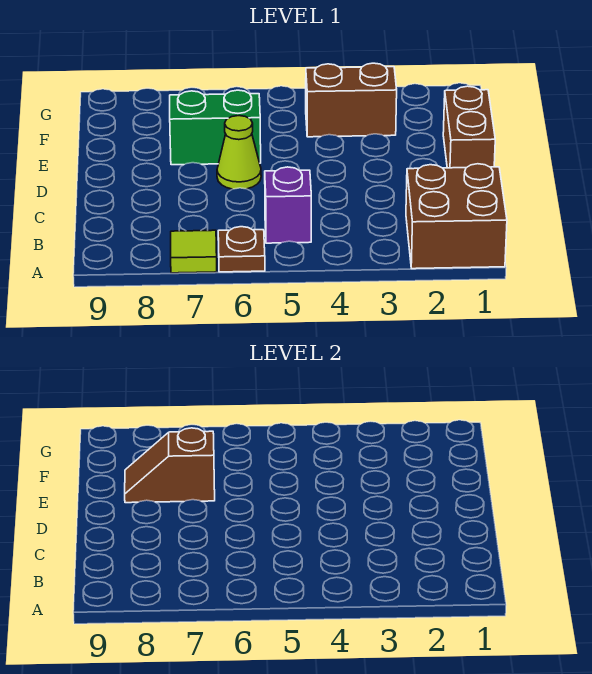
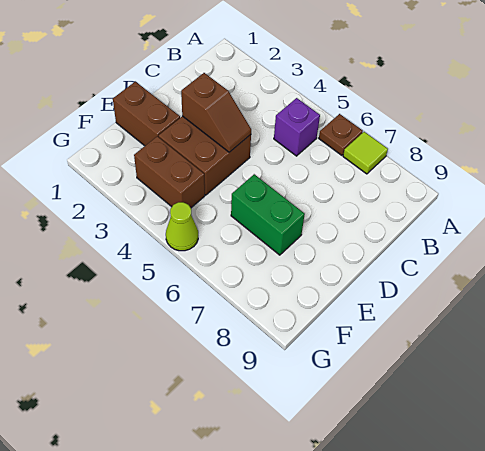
brown 2x2 brick [406,164,507,269] -> brown 2x2 brick moved to [159,116,251,195]
brown 1x2 brick [443,86,495,168] -> brown 1x2 brick turned to [113,82,180,146]
lime 1x1 cone [217,116,261,189] -> lime 1x1 cone moved to [166,202,198,251]
brown 1x2 slope [125,428,215,503] -> brown 1x2 slope moved to [181,73,251,152]

